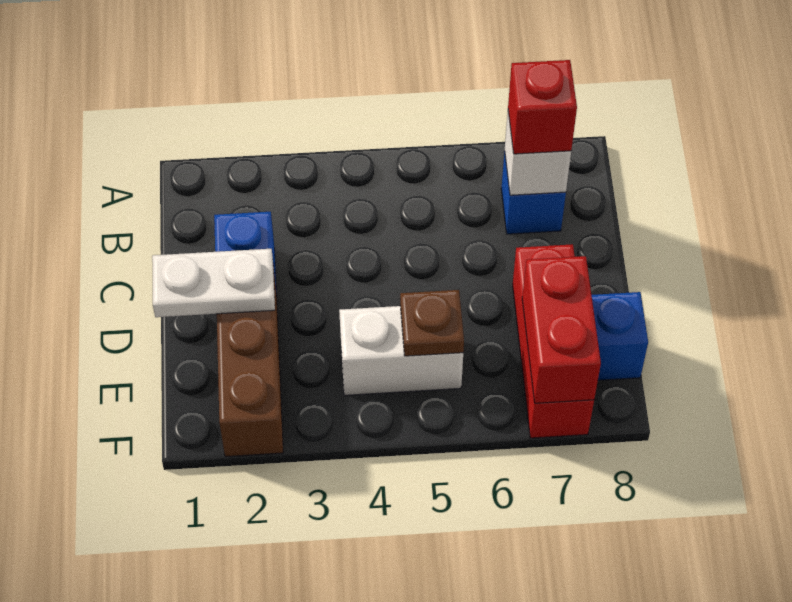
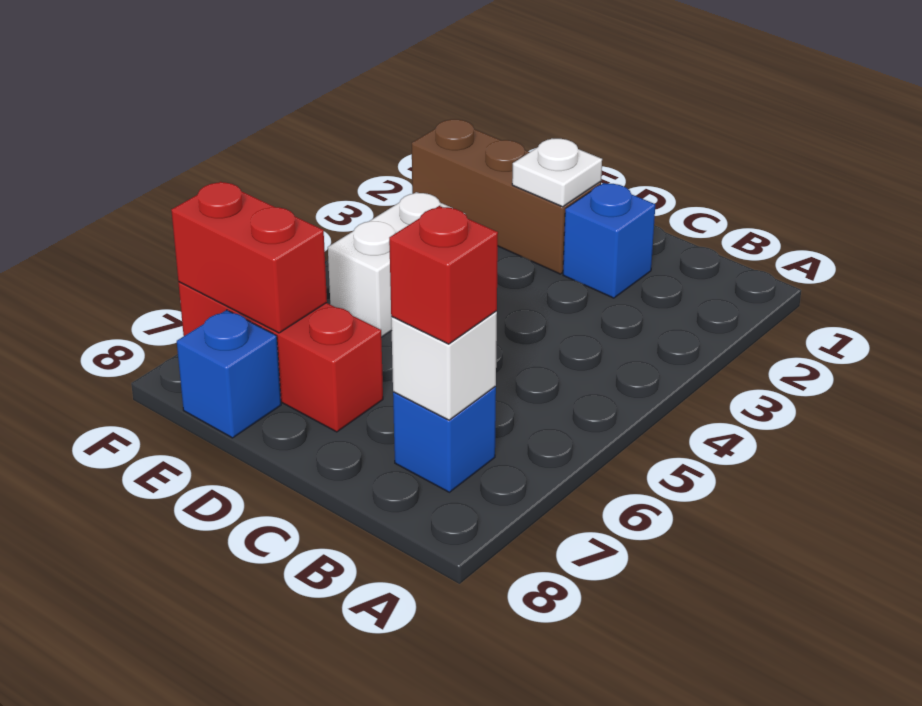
white 1x2 plate [152,249,275,317] -> white 1x1 plate [512,138,602,207]
brown 1x1 plate [400,290,464,356] -> none

